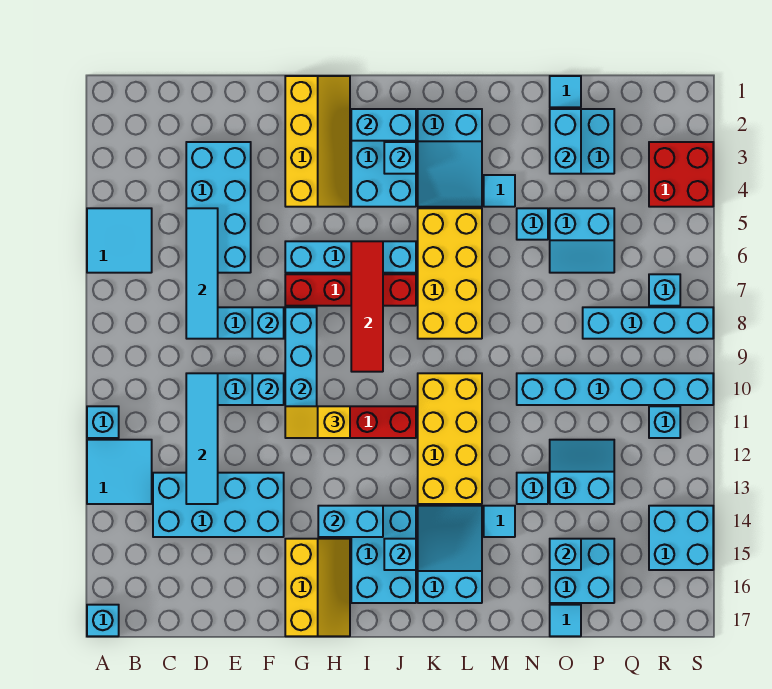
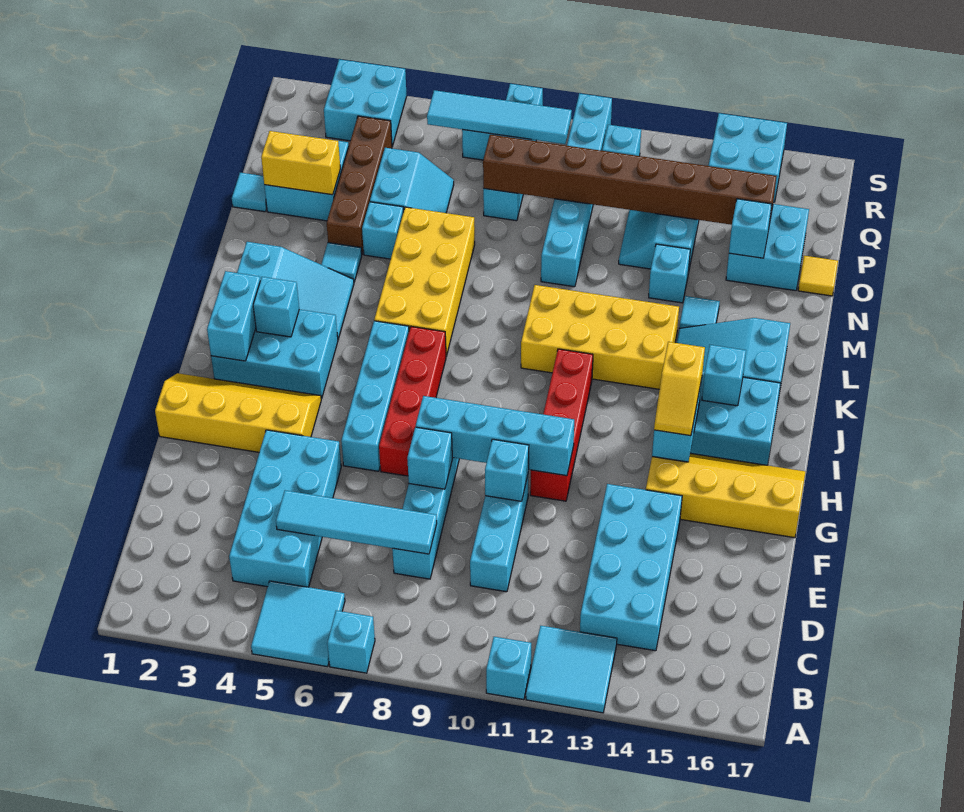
cyan 1x1 brick [87,605,119,636] -> cyan 1x1 brick moved to [327,611,375,673]
cyan 2x4 brick [186,142,251,273] -> cyan 2x4 brick turned to [229,430,341,587]
cyan 1x4 tile [186,373,218,504] -> cyan 1x4 tile moved to [427,90,572,144]
yellow 1x2 slope [285,406,350,438] -> yellow 1x2 slope moved to [654,342,705,436]
yellow 2x3 slope [285,539,350,636] -> yellow 2x4 slope [646,453,805,538]
red 1x4 tile [351,241,383,372] -> none
yellow 2x4 brick [418,208,482,339] -> yellow 2x4 brick turned to [374,207,475,356]
none -> brown 1x4 brick [327,116,392,254]
cyan 1x2 brick [550,109,581,174] -> yellow 1x2 brick [261,131,340,195]
cyan 1x1 tile [550,605,581,636] -> yellow 1x1 tile [798,256,838,296]
none -> brown 1x8 brick [483,135,776,225]
red 2x2 brick [649,142,713,207] -> cyan 2x2 brick [324,59,407,146]

